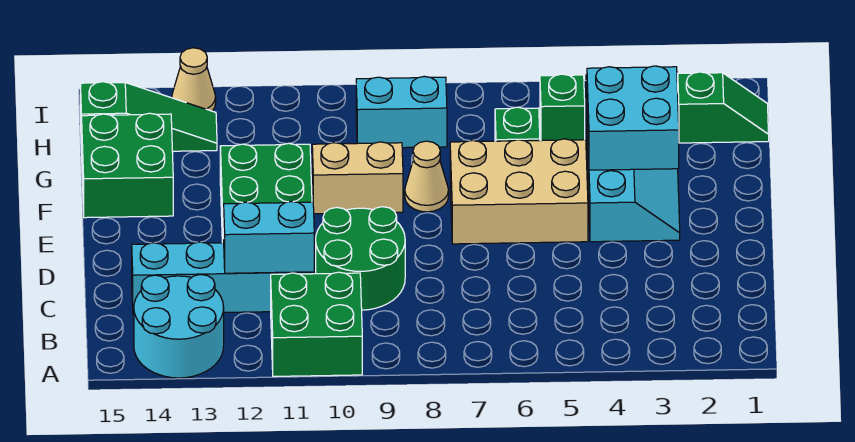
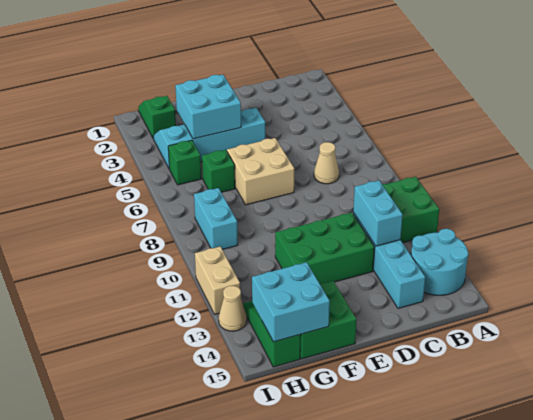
green 2x2 round brick [316,207,405,310] -> none
tan 2x3 brick [450,139,588,244] -> tan 2x2 brick [227,138,294,205]
tan 1x1 cone [405,141,449,212] -> tan 1x1 cone moved to [314,142,339,184]
tan 1x2 brick [312,142,403,214] -> tan 1x2 brick moved to [195,247,240,314]
none -> cyan 2x2 brick [252,262,330,342]

